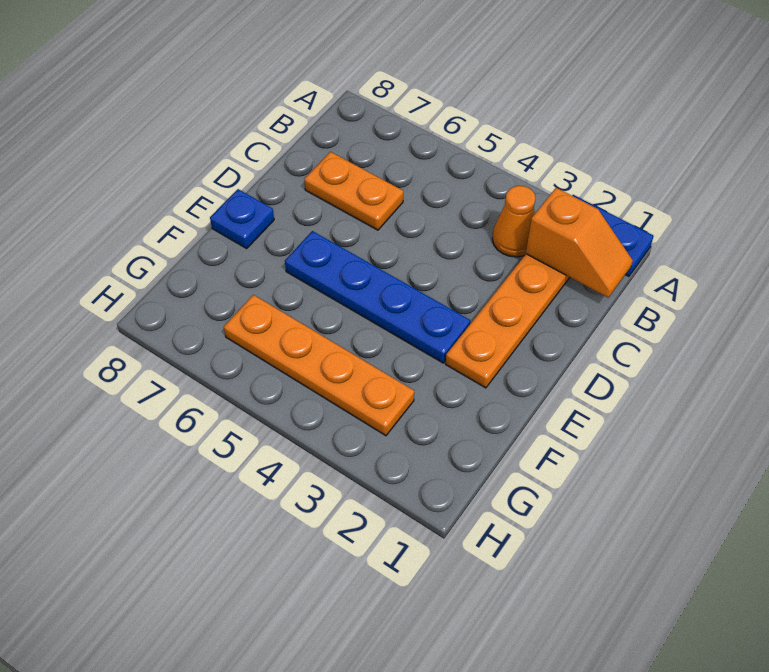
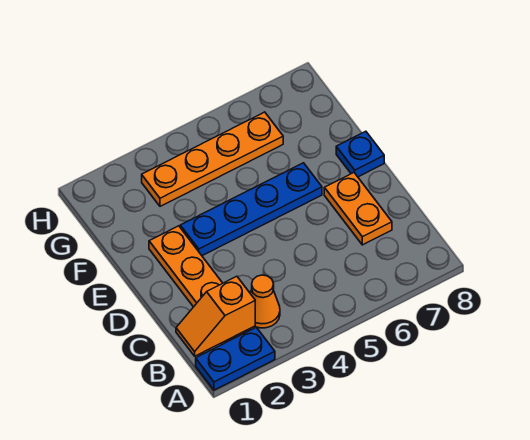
orange 1x2 plate [304,152,403,230] -> orange 1x2 plate turned to [324,173,392,245]

